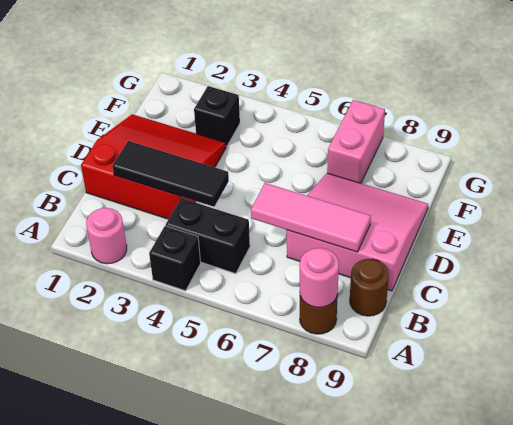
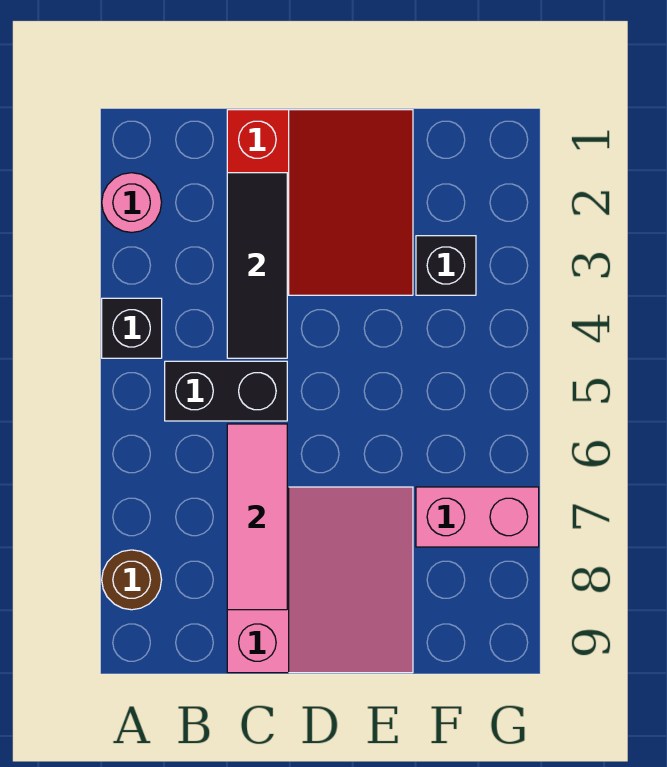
pink 1x1 round brick [300,248,339,307] -> none
black 1x2 brick [166,198,250,274] -> black 1x2 brick turned to [165,361,287,421]
brown 1x1 round brick [350,259,389,316] -> none

